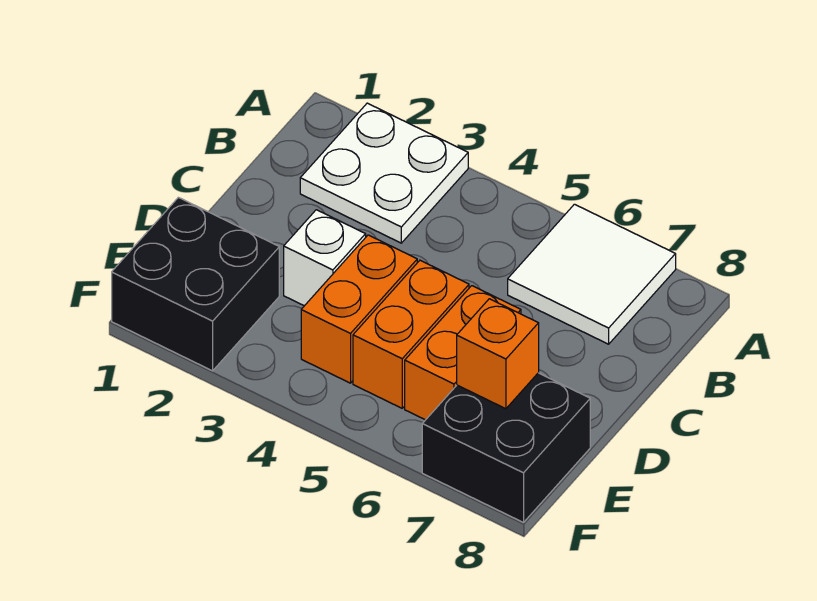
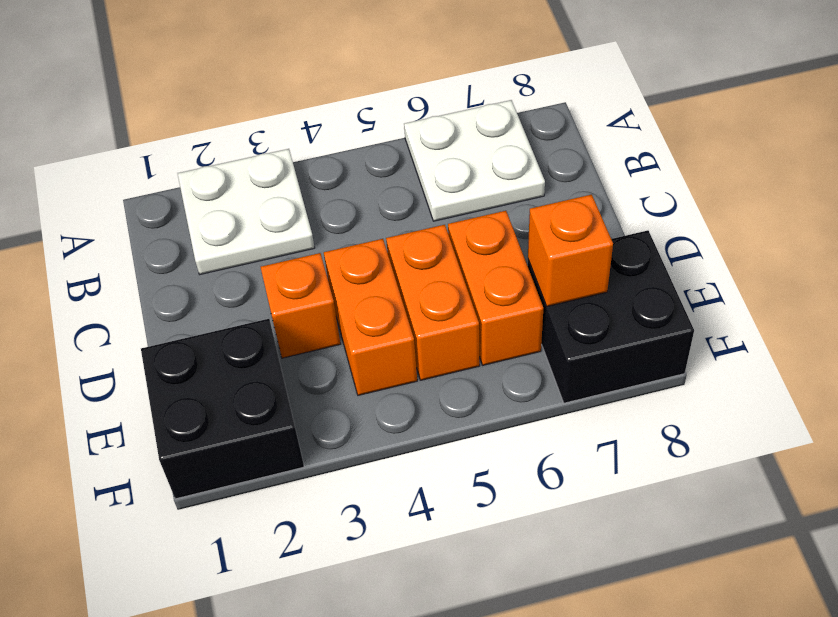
white 2x2 tile [508,204,676,344] -> white 2x2 plate [404,100,545,221]
white 1x1 brick [284,210,366,306] -> orange 1x1 brick [261,253,341,358]

